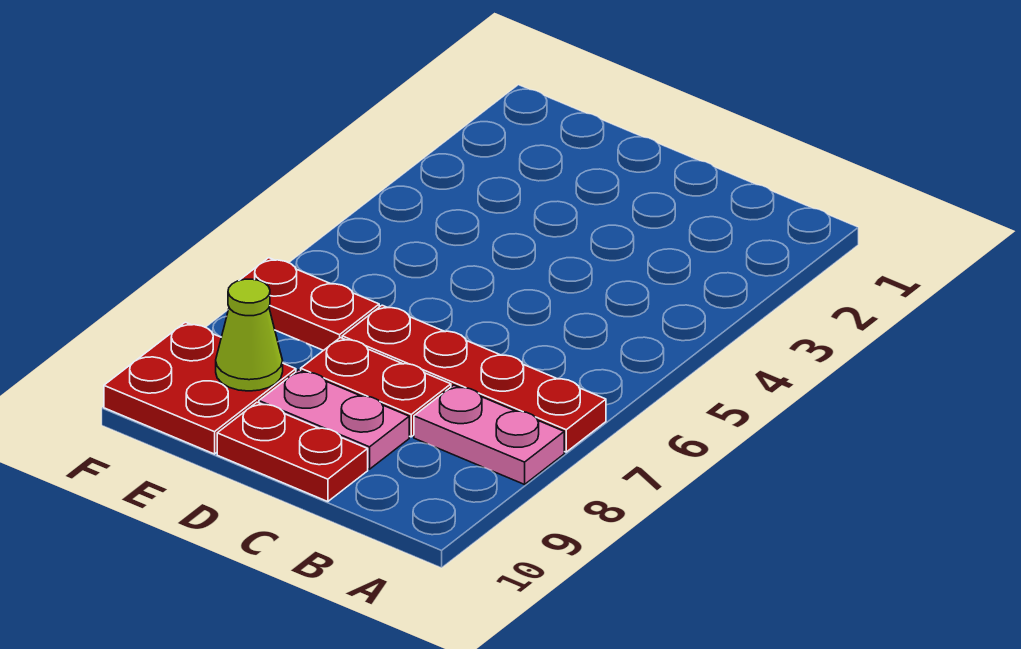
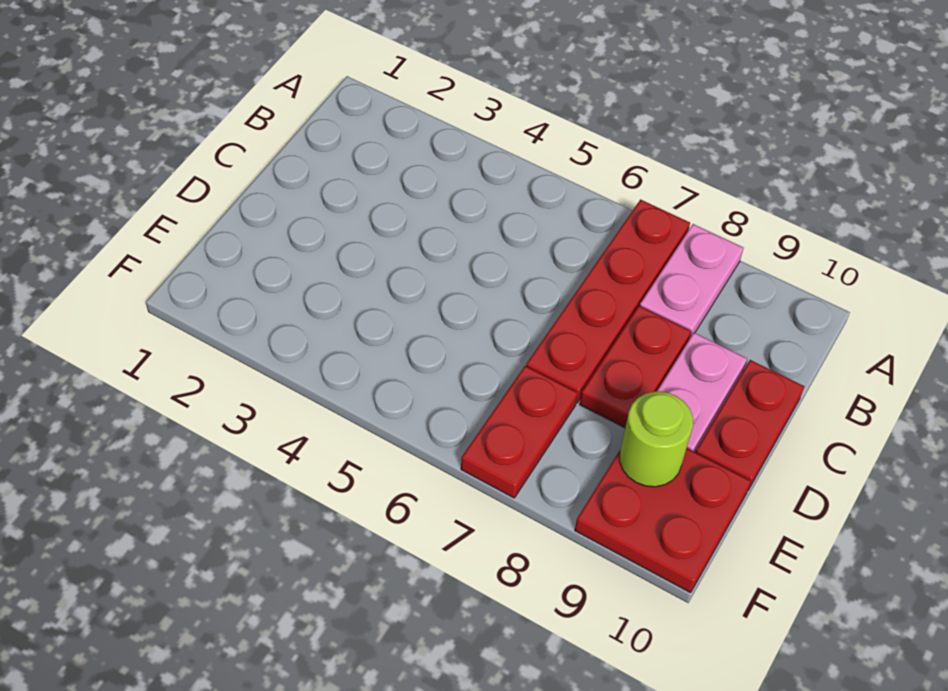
lime 1x1 cone [216,279,283,391] -> lime 1x1 round brick [620,391,693,487]

